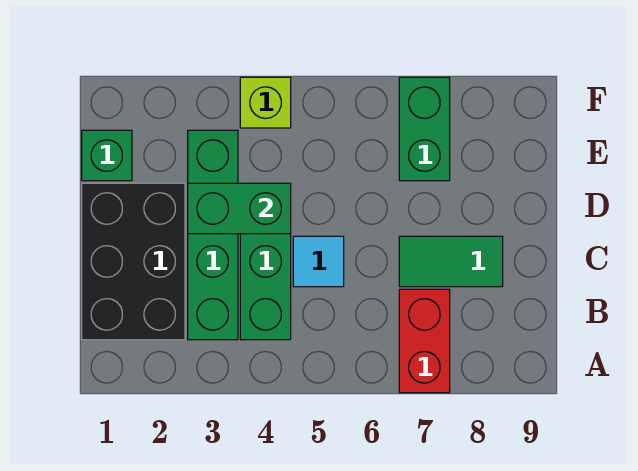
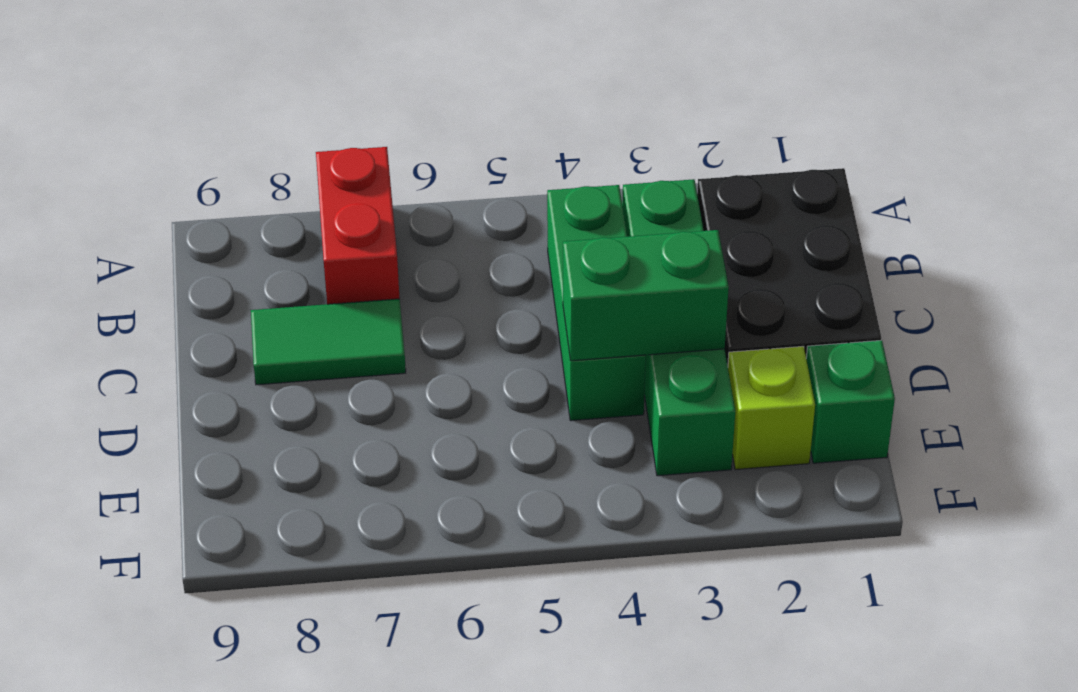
cyan 1x1 tile [293,236,344,287] -> none
green 1x2 brick [399,77,450,181] -> none
lime 1x1 brick [240,77,291,128] -> lime 1x1 brick moved to [728,346,815,470]

